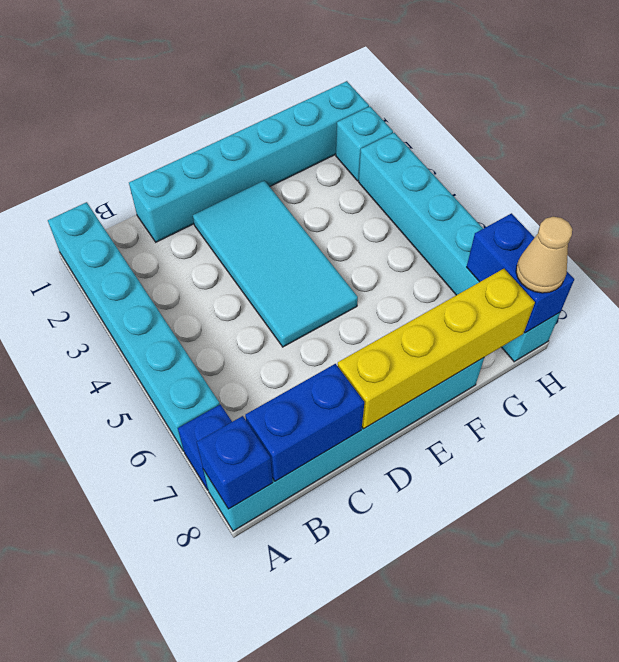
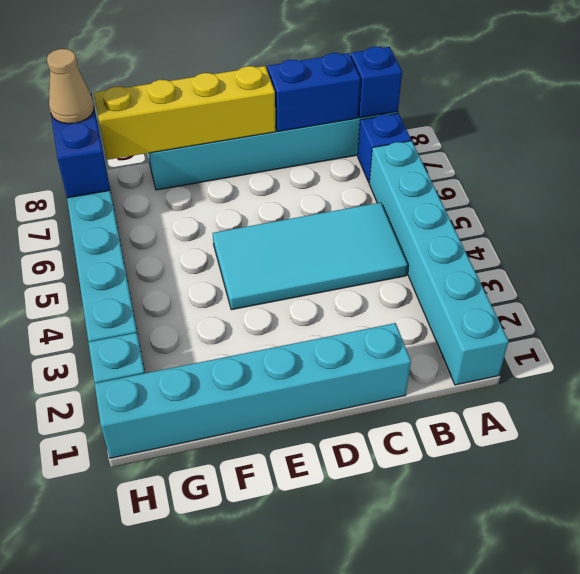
cyan 2x4 tile [193,180,358,347] -> cyan 2x4 tile turned to [213,202,408,310]

